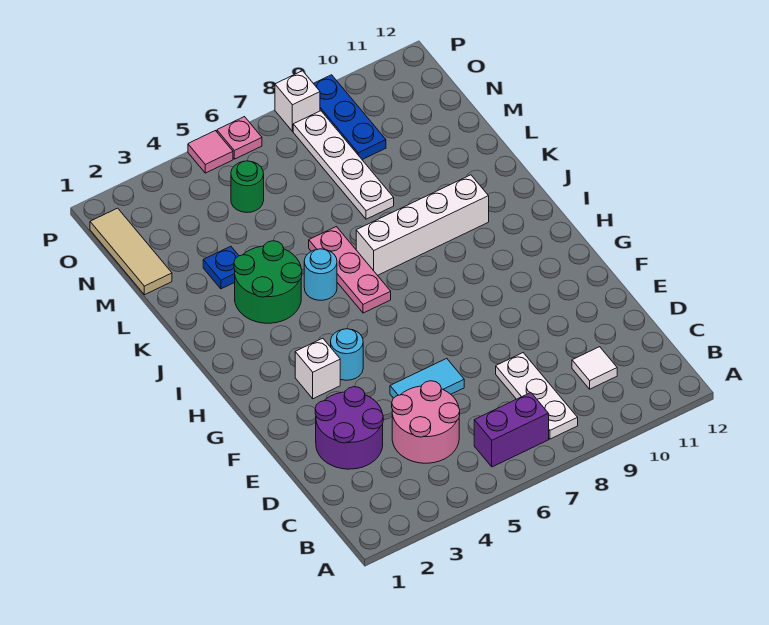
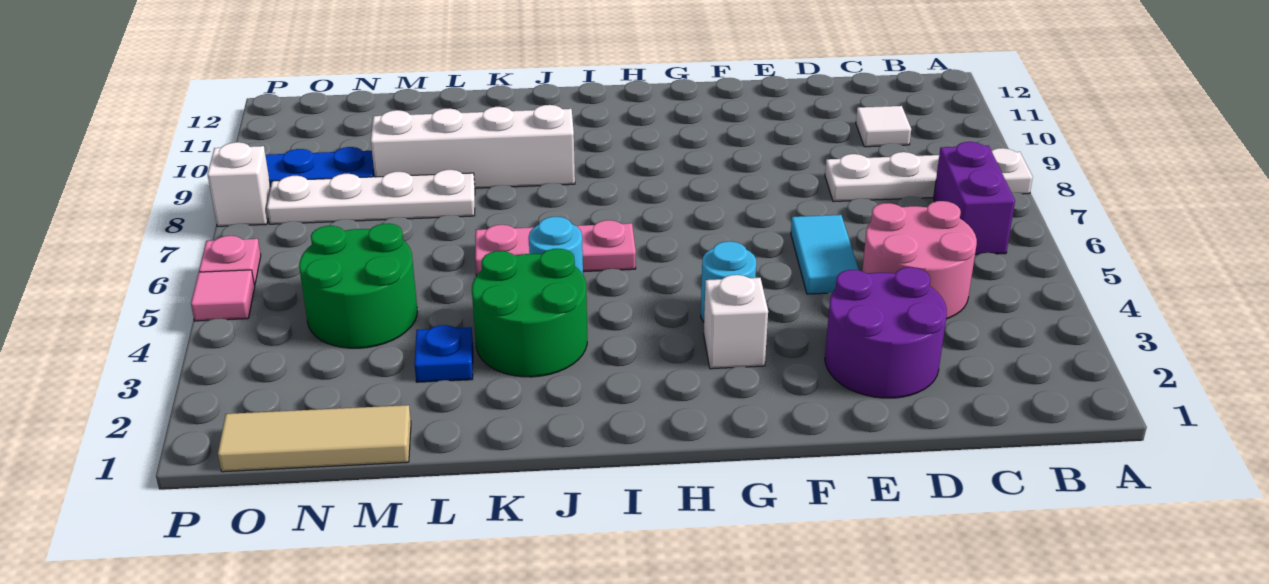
white 1x3 plate [496,353,578,439] -> white 1x4 plate [825,148,1033,202]
white 1x4 brick [356,175,489,275] -> white 1x4 brick turned to [371,105,575,188]
green 1x1 round brick [231,161,264,213] -> green 2x2 round brick [299,223,417,348]

